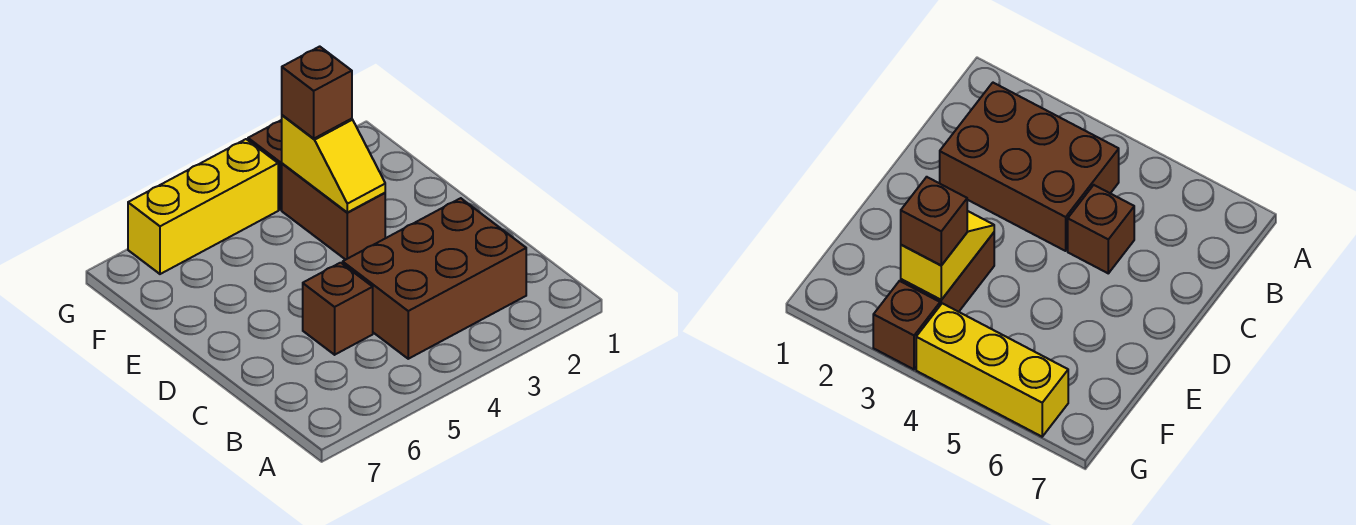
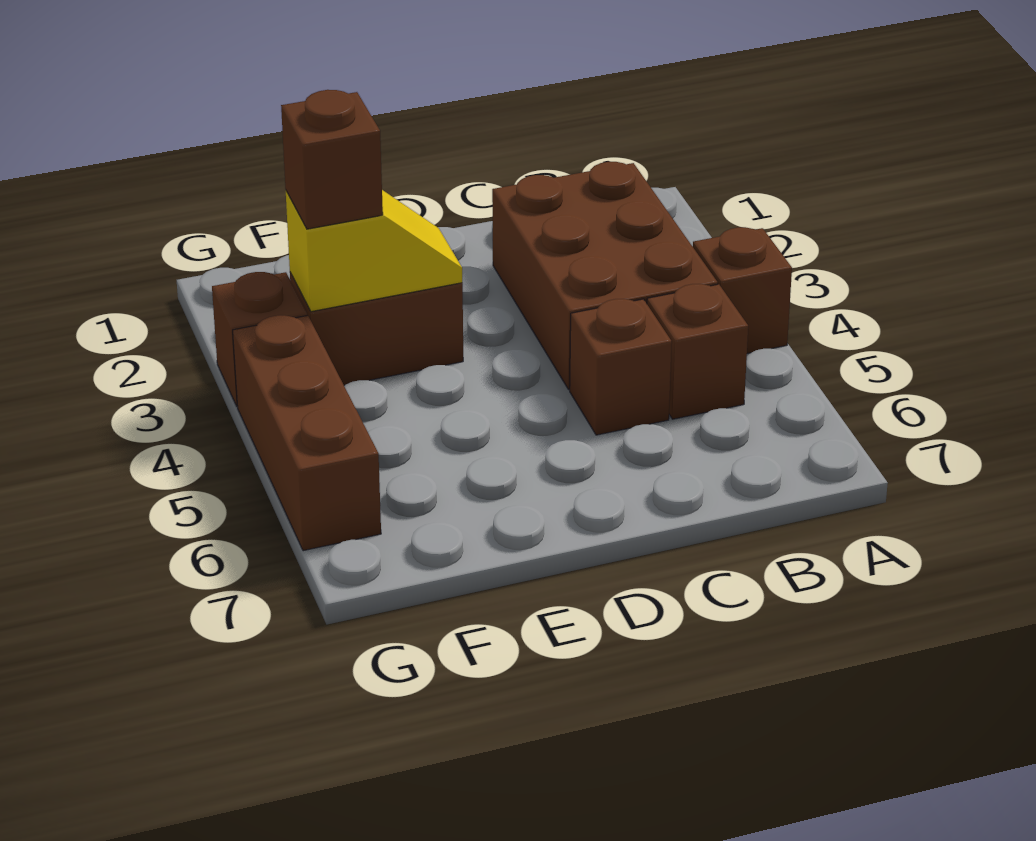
none -> brown 1x1 brick [693,227,792,353]
none -> brown 1x1 brick [647,284,748,419]
yellow 1x3 brick [128,139,278,274] -> brown 1x3 brick [233,315,381,551]

